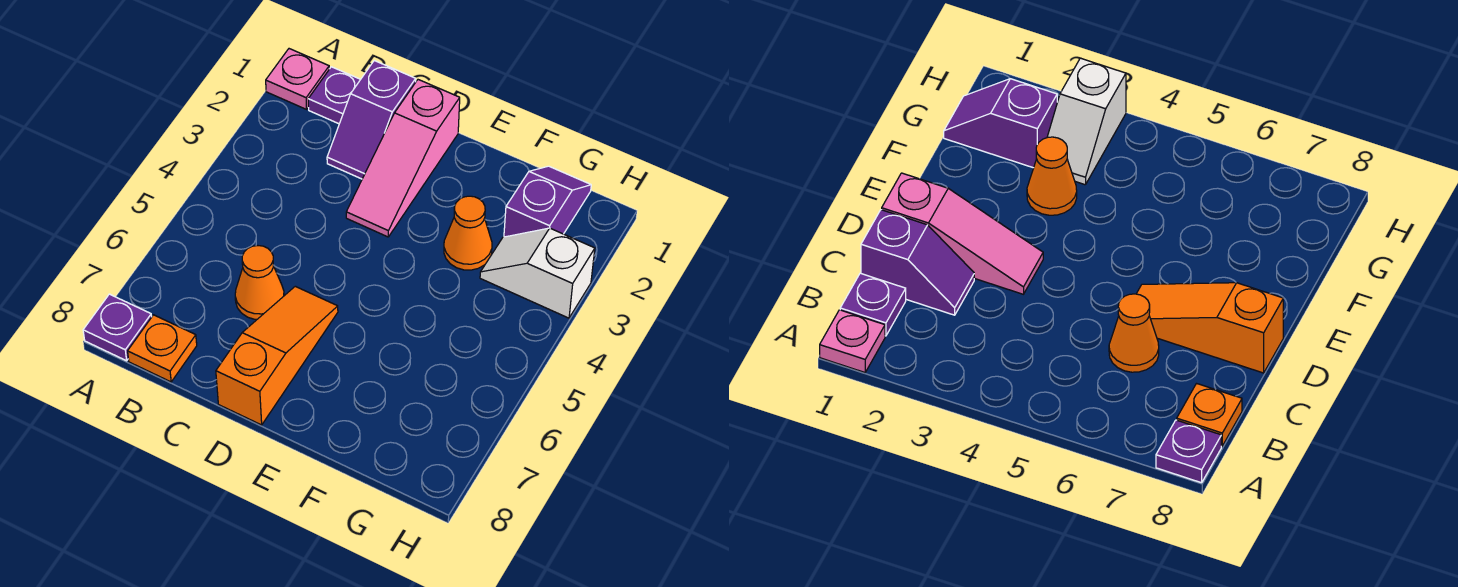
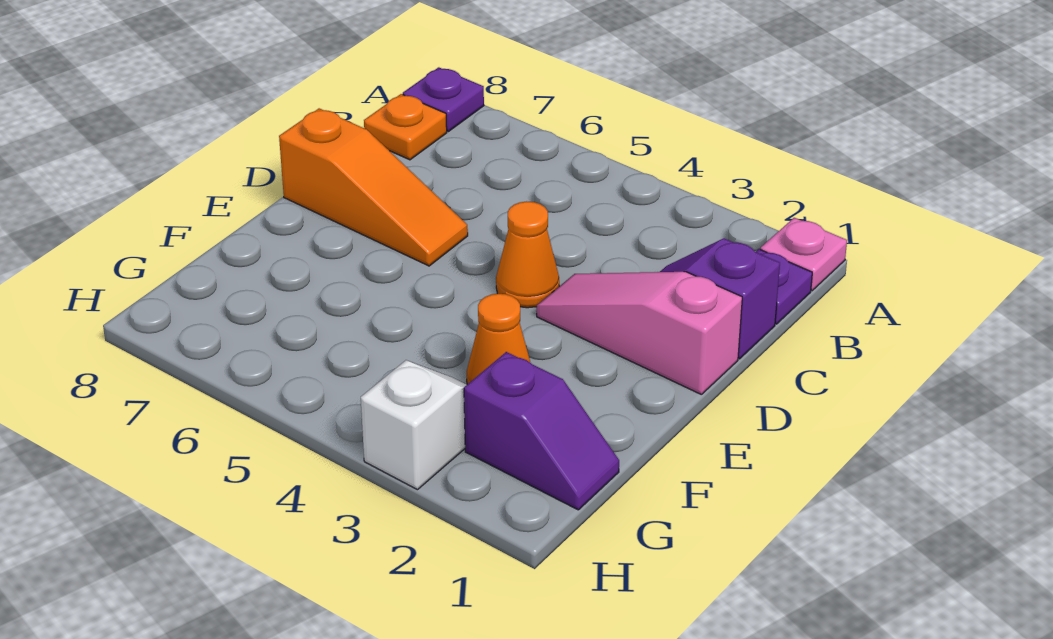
orange 1x1 cone [235,246,284,320] -> orange 1x1 cone moved to [496,201,559,308]

